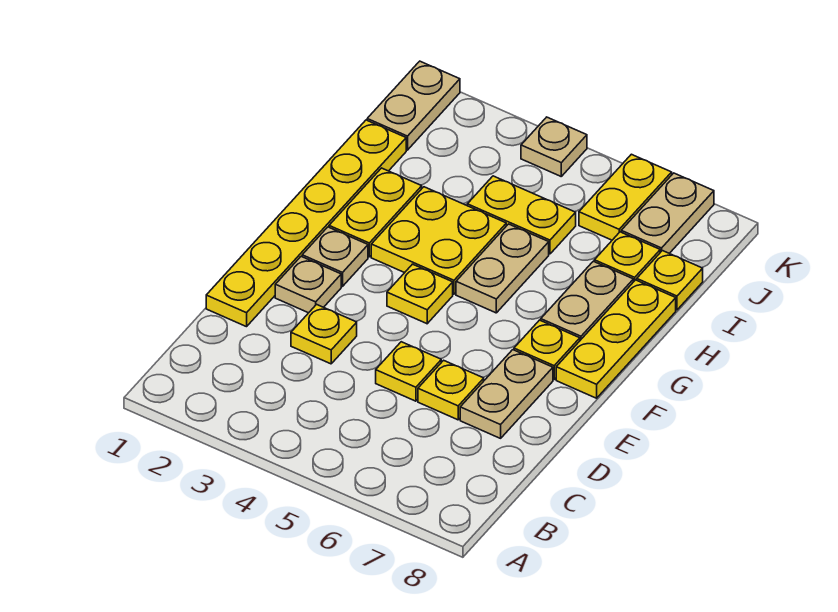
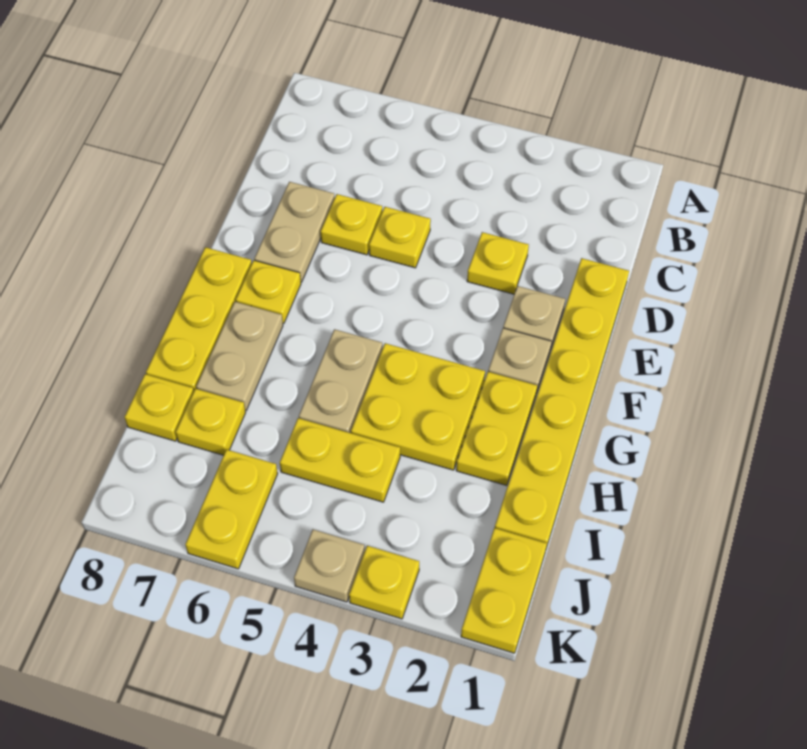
yellow 1x1 plate [387,264,453,324] -> yellow 1x1 plate moved to [349,546,419,619]
tan 1x2 plate [367,61,460,150] -> yellow 1x2 plate [461,528,547,653]
tan 1x2 plate [621,173,714,253] -> none

